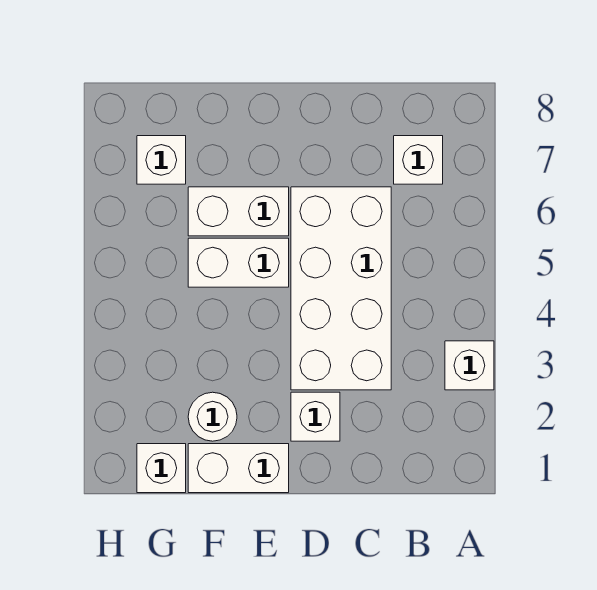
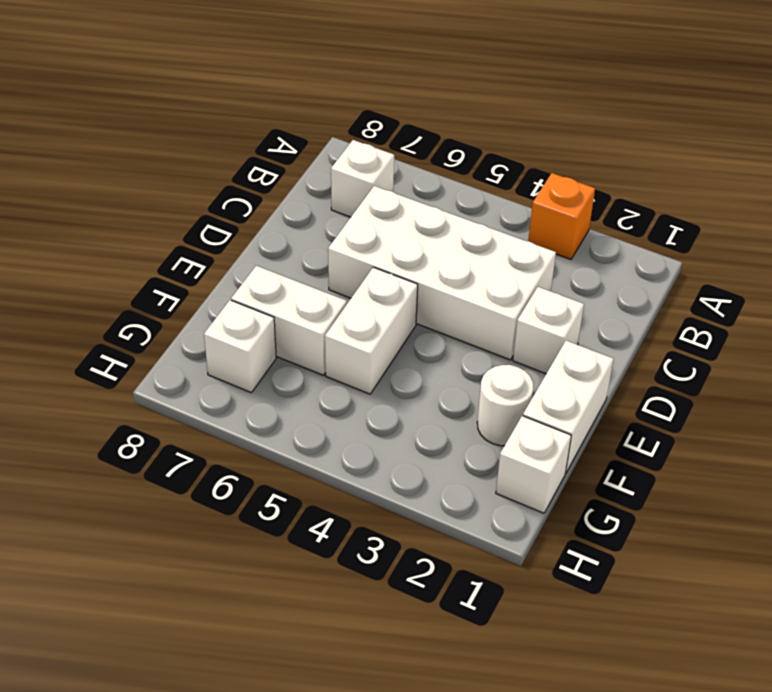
white 1x1 brick [445,341,494,390] -> orange 1x1 brick [528,173,595,259]
white 1x2 brick [188,187,289,236] -> white 1x2 brick turned to [231,266,347,375]

